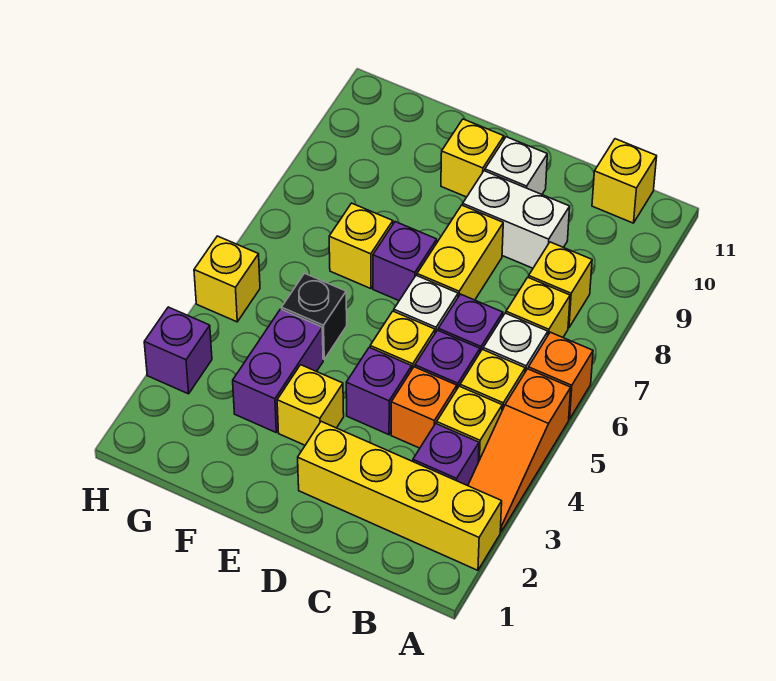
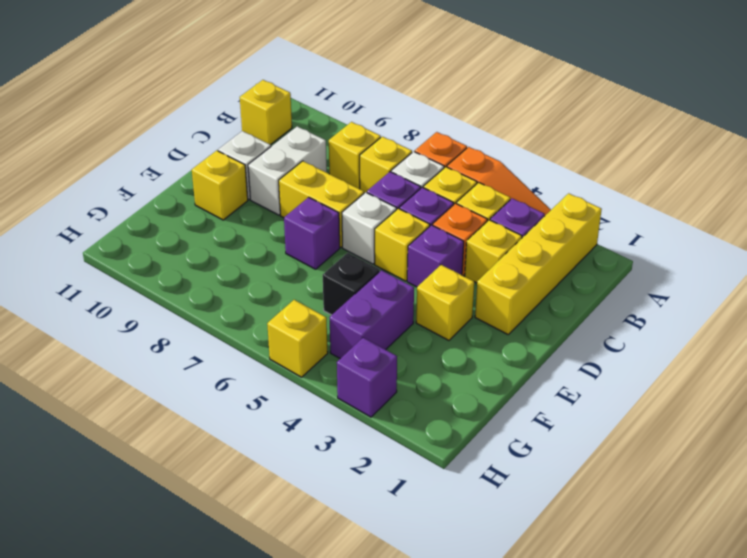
purple 1x2 brick [233,309,323,432] -> purple 1x2 brick turned to [329,270,414,359]
yellow 1x1 brick [329,203,393,289] -> yellow 1x1 brick moved to [465,220,522,283]

